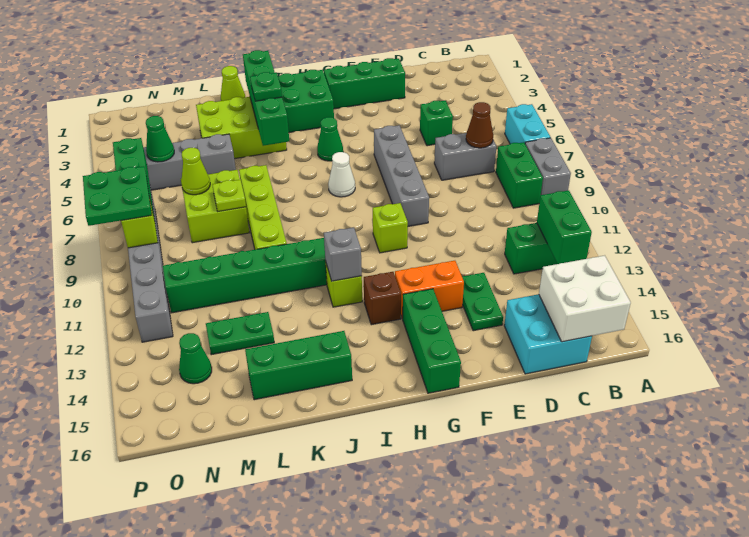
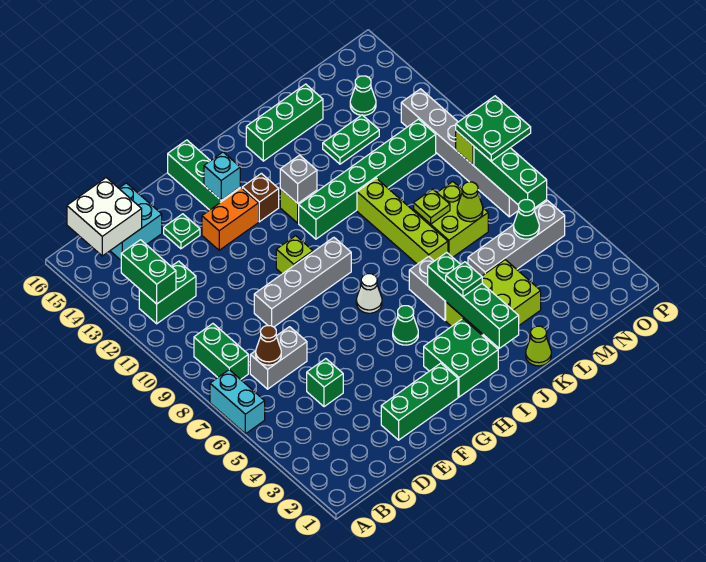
grey 1x2 brick [525,138,571,195] -> grey 1x2 brick moved to [409,256,446,320]
green 1x2 plate [462,273,503,331] -> green 1x1 plate [164,214,200,249]
grey 1x4 brick [374,125,429,226] -> grey 1x4 brick turned to [254,237,351,327]
none -> cyan 1x1 brick [204,152,240,200]

